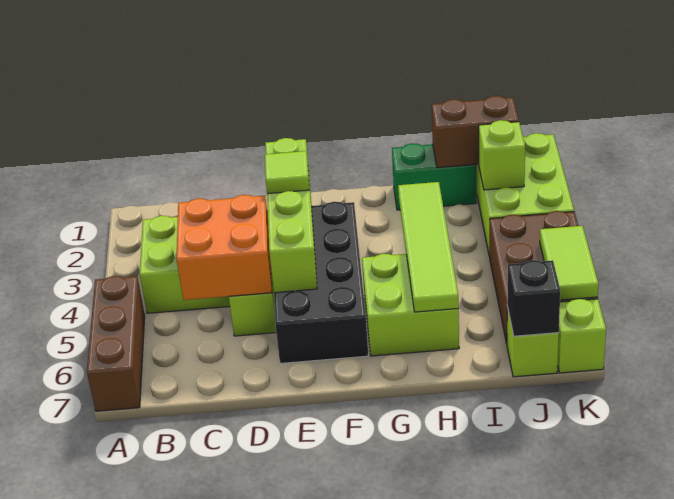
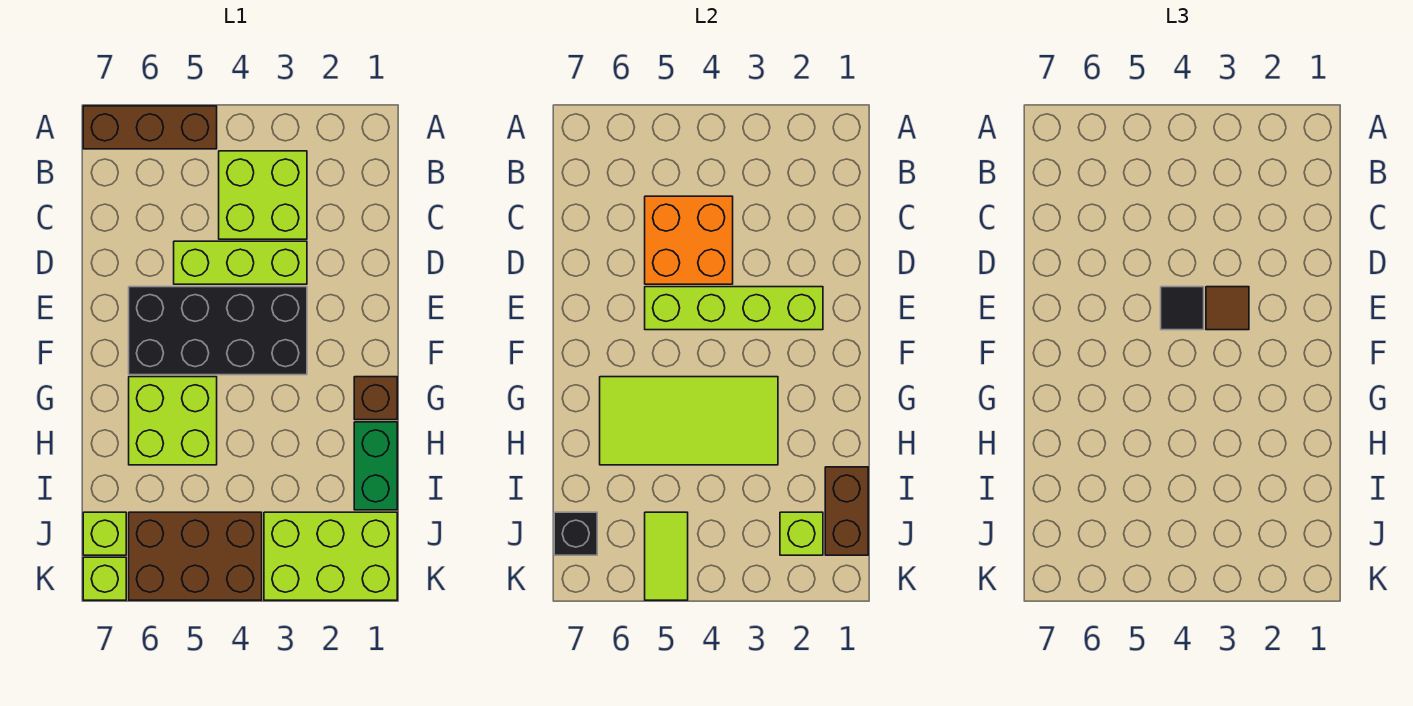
lime 1x1 tile [265,151,309,194] -> brown 1x1 tile [1206,287,1249,330]
none -> black 1x1 tile [1161,287,1204,330]
none -> brown 1x1 brick [354,377,397,420]
lime 1x4 tile [398,182,459,312] -> lime 2x4 tile [600,377,778,465]
lime 1x2 tile [540,226,598,300] -> lime 1x2 tile turned to [645,512,688,600]

